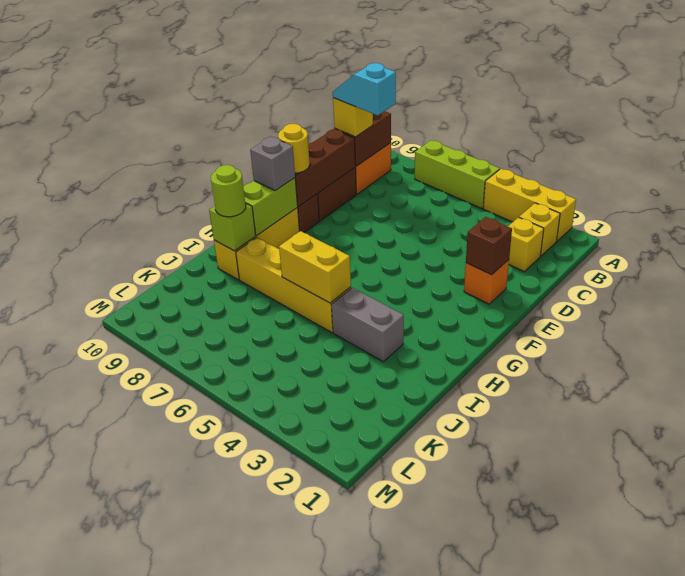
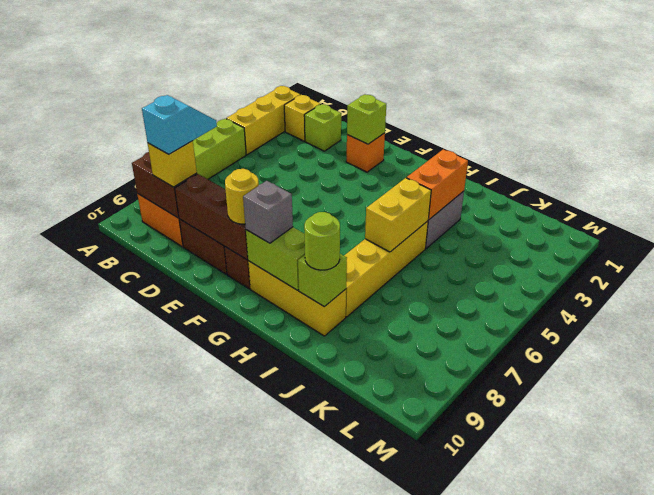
yellow 1x1 brick [508,217,544,271] -> lime 1x1 brick [304,104,341,151]
cyan 1x2 slope [333,63,396,115] -> cyan 1x2 slope turned to [142,95,217,154]
brown 1x1 brick [466,217,512,275] -> lime 1x1 brick [347,95,386,144]
none -> orange 1x2 brick [407,149,468,220]

